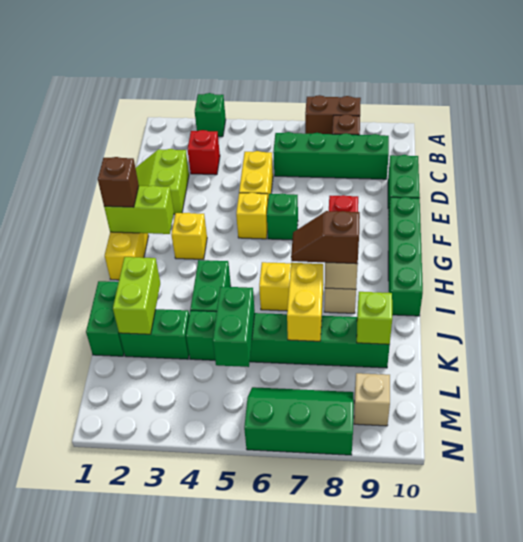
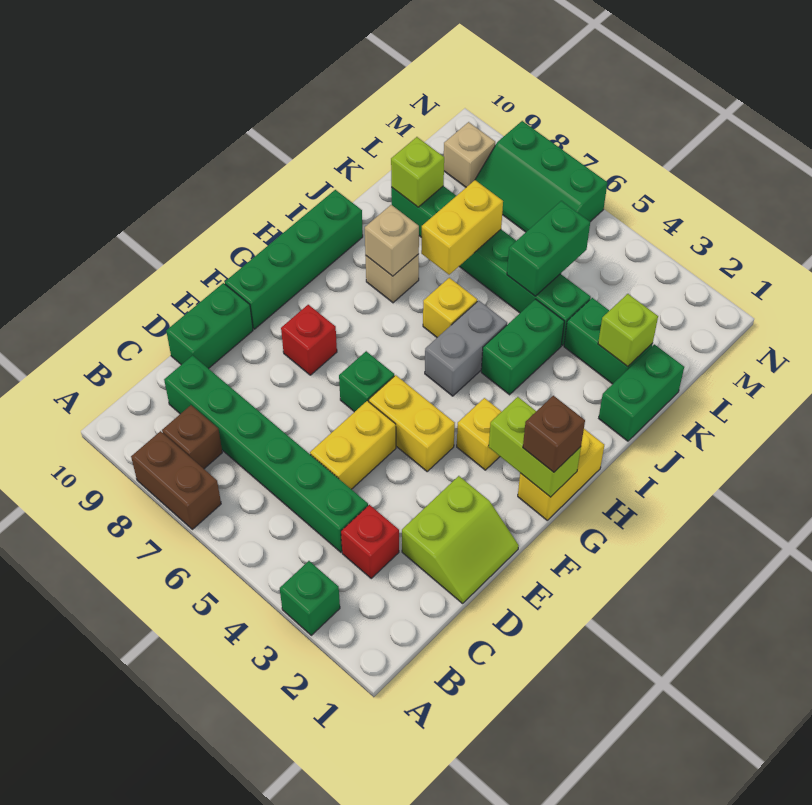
green 1x4 brick [273,132,389,179] -> green 1x6 brick [164,355,368,552]
yellow 1x1 brick [236,193,268,239] -> yellow 1x2 brick [369,375,455,471]
none -> grey 1x2 brick [425,301,507,396]
brown 1x2 slope [291,211,360,264] -> none
lime 1x2 brick [113,257,160,334] -> lime 1x1 brick [598,294,658,367]

